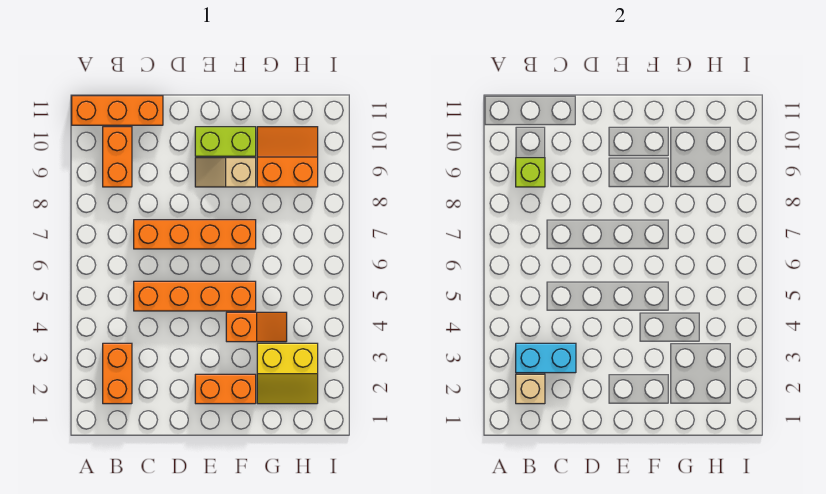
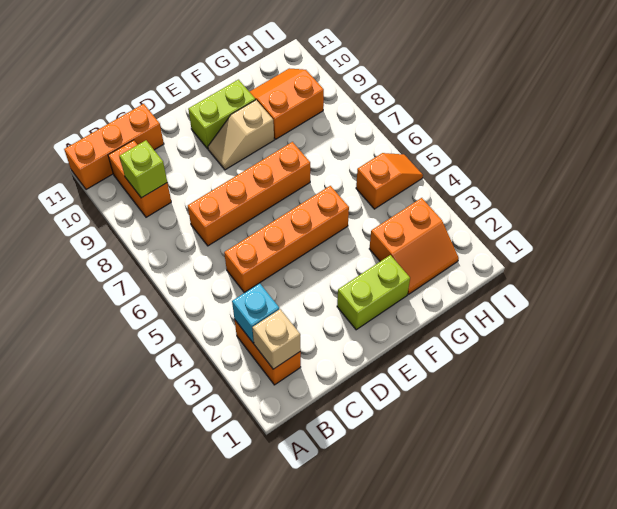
cyan 1x2 brick [516,343,576,373] -> cyan 1x1 brick [232,283,279,343]
orange 1x2 brick [195,374,256,404] -> lime 1x2 brick [337,255,410,330]
orange 1x2 slope [226,312,287,342] -> orange 1x2 slope moved to [356,153,423,209]
yellow 2x2 slope [257,343,318,404] -> orange 2x2 slope [369,198,459,294]

